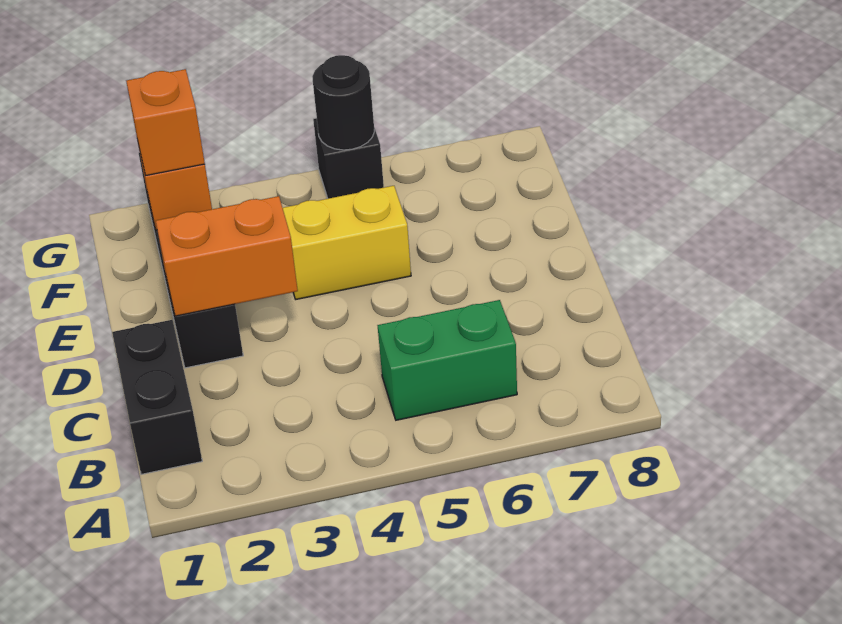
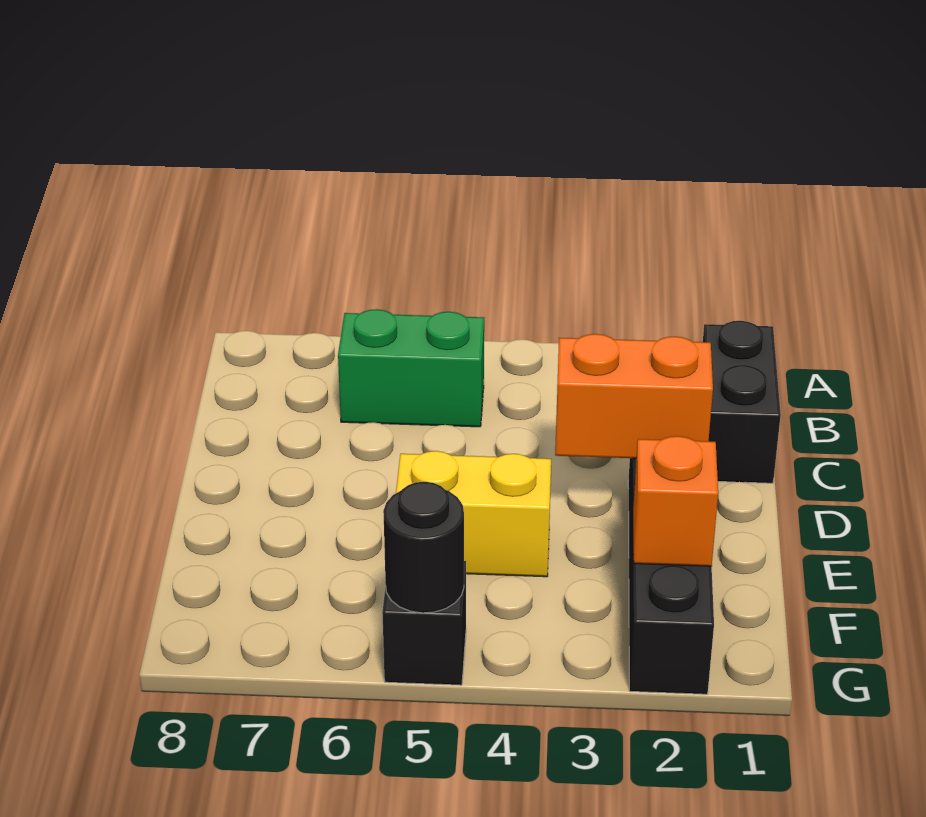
orange 1x1 brick [126,69,205,176] -> none

